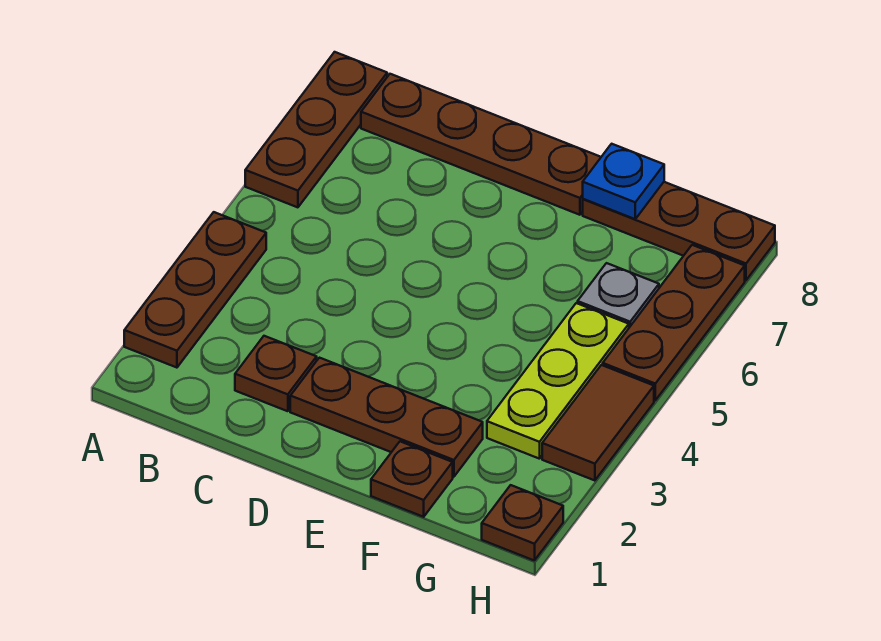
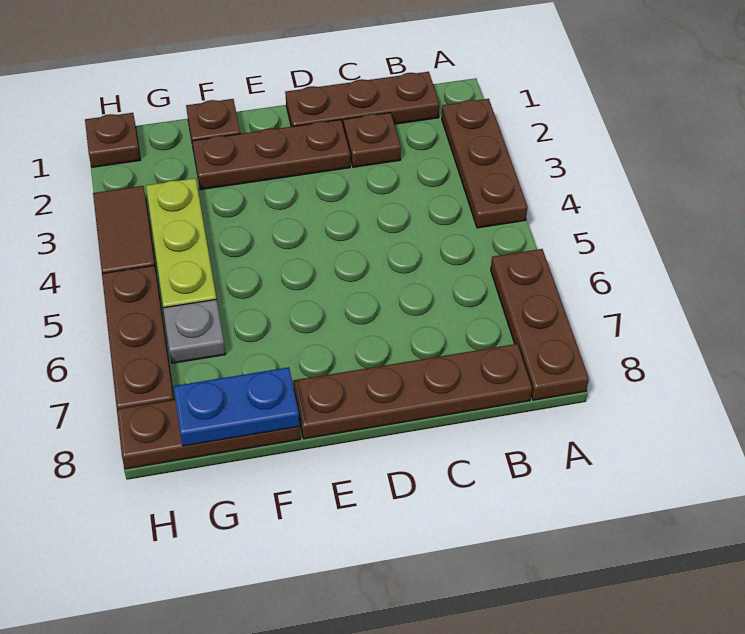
none -> brown 1x3 plate [285,72,439,128]
blue 1x1 plate [583,144,664,219] -> blue 1x2 plate [174,367,300,446]

